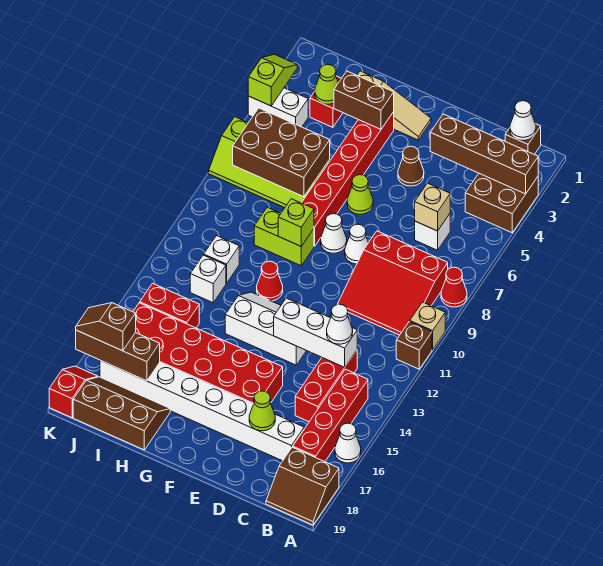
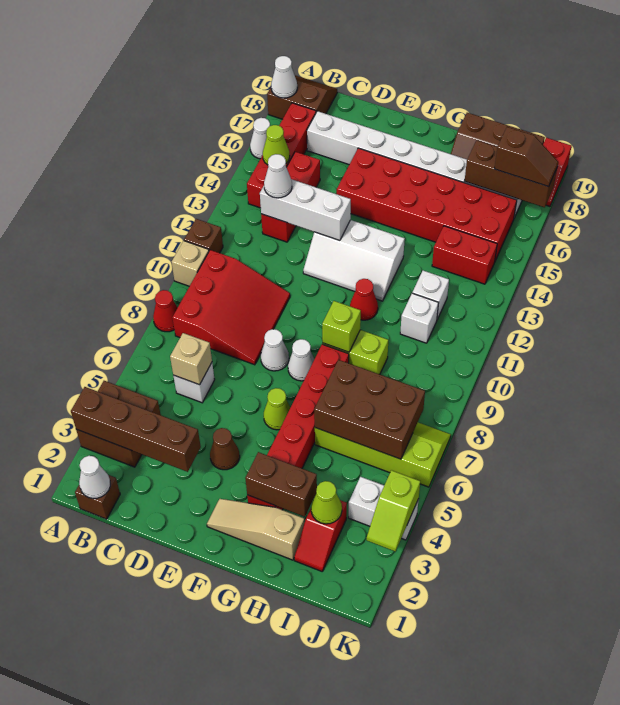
none -> white 1x1 cone [271,56,297,98]
red 3x3 slope [337,231,448,335] -> red 3x3 slope turned to [172,250,290,365]
lime 1x1 cone [249,391,275,431] -> lime 1x1 cone moved to [263,125,290,165]

